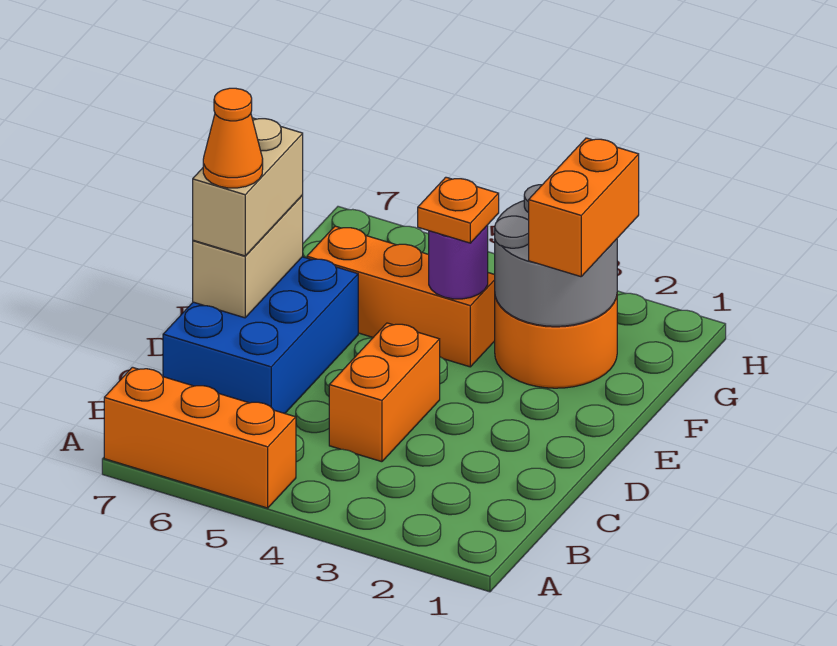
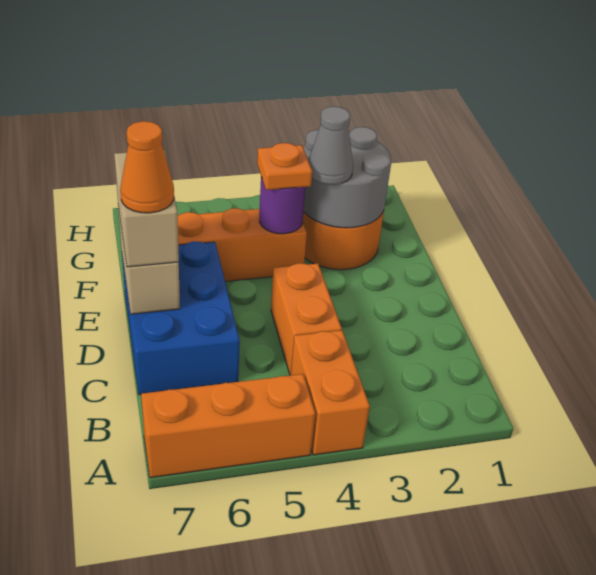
orange 1x2 brick [529,138,639,277] -> orange 1x2 brick moved to [291,330,370,455]
none -> grey 1x1 cone [308,106,353,184]

